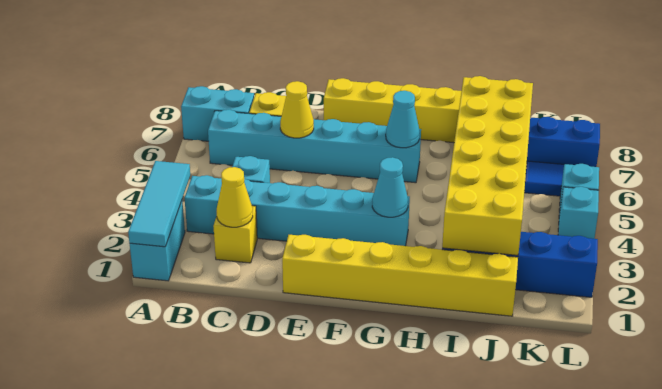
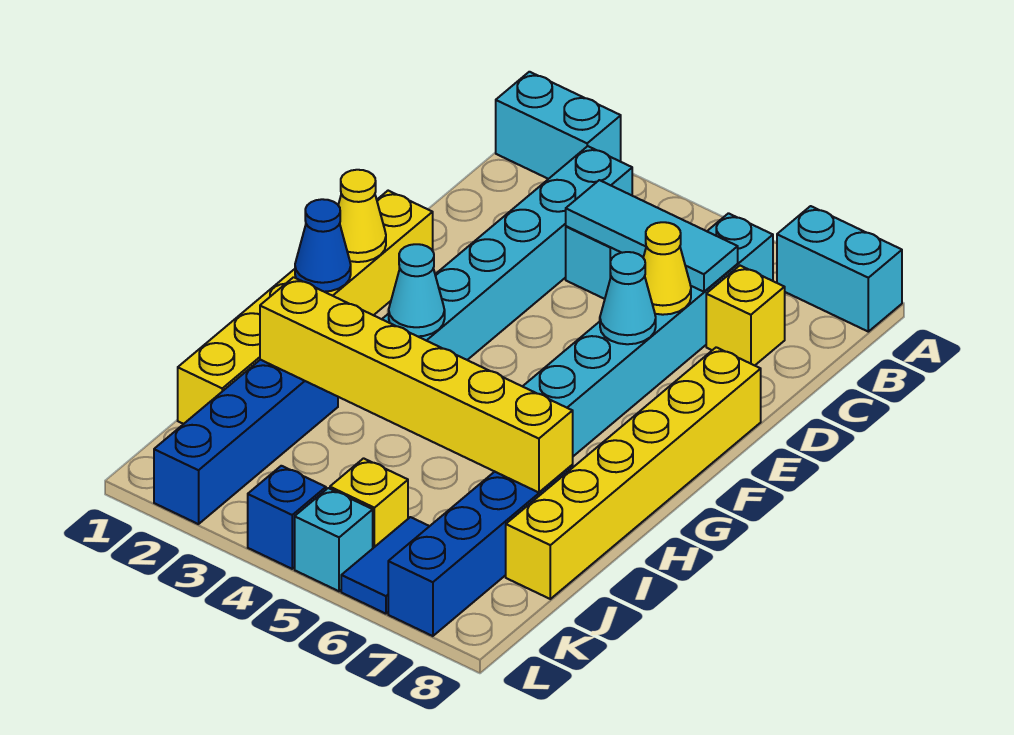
cyan 1x3 tile [128,161,190,247] -> cyan 1x3 tile moved to [566,180,738,292]
cyan 1x2 brick [181,86,254,141] -> cyan 1x2 brick turned to [777,206,902,332]
yellow 1x1 brick [213,206,257,263] -> yellow 1x1 brick moved to [330,458,408,548]
yellow 1x1 cone [217,167,253,227] -> yellow 1x1 cone moved to [338,170,386,262]
none -> blue 1x1 cone [295,199,351,292]
cyan 1x1 cone [386,91,420,148] -> cyan 1x1 cone moved to [600,252,656,344]
yellow 2x6 brick [442,76,533,255] -> yellow 1x6 brick [260,277,573,492]
cyan 1x1 brick [558,187,599,239] -> blue 1x1 brick [248,466,326,569]

